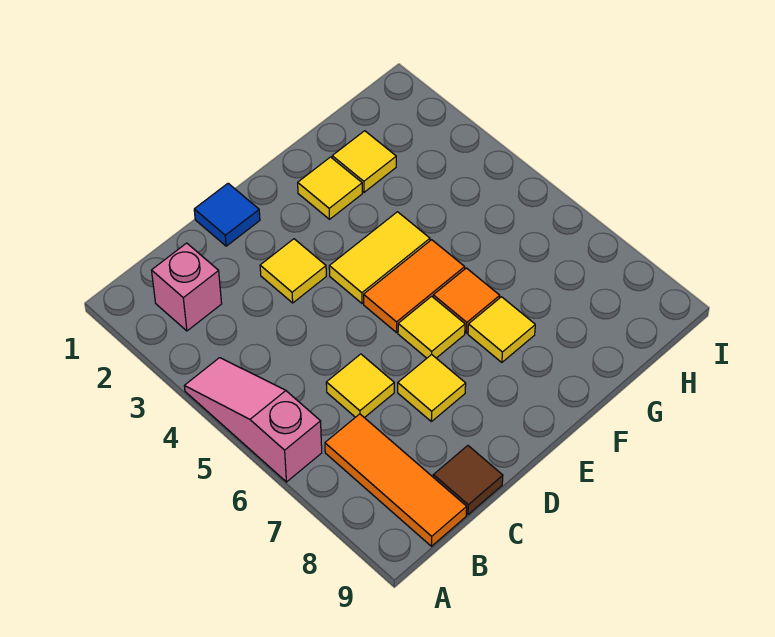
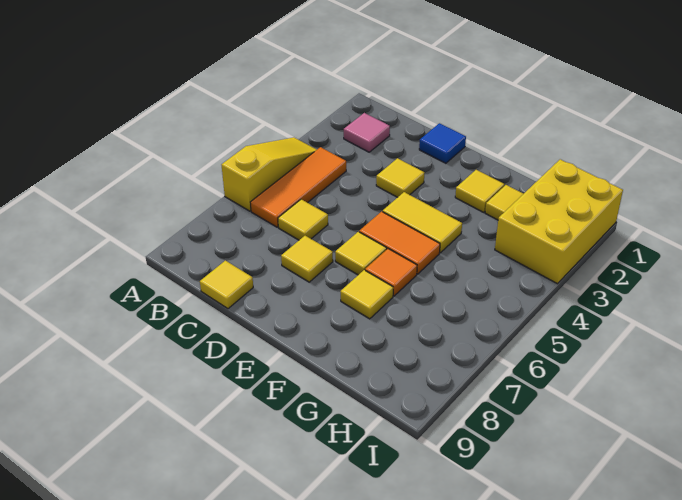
pink 1x3 slope [184,358,322,482] -> yellow 1x3 slope [222,137,317,211]
pink 1x1 brick [152,243,222,331] -> pink 1x1 tile [344,113,390,152]
orange 1x3 tile [325,414,467,546] -> orange 1x3 tile moved to [250,147,346,227]
brown 1x1 tile [433,446,503,515] -> yellow 1x1 tile [200,261,253,309]
none -> yellow 2x3 brick [495,159,623,284]

